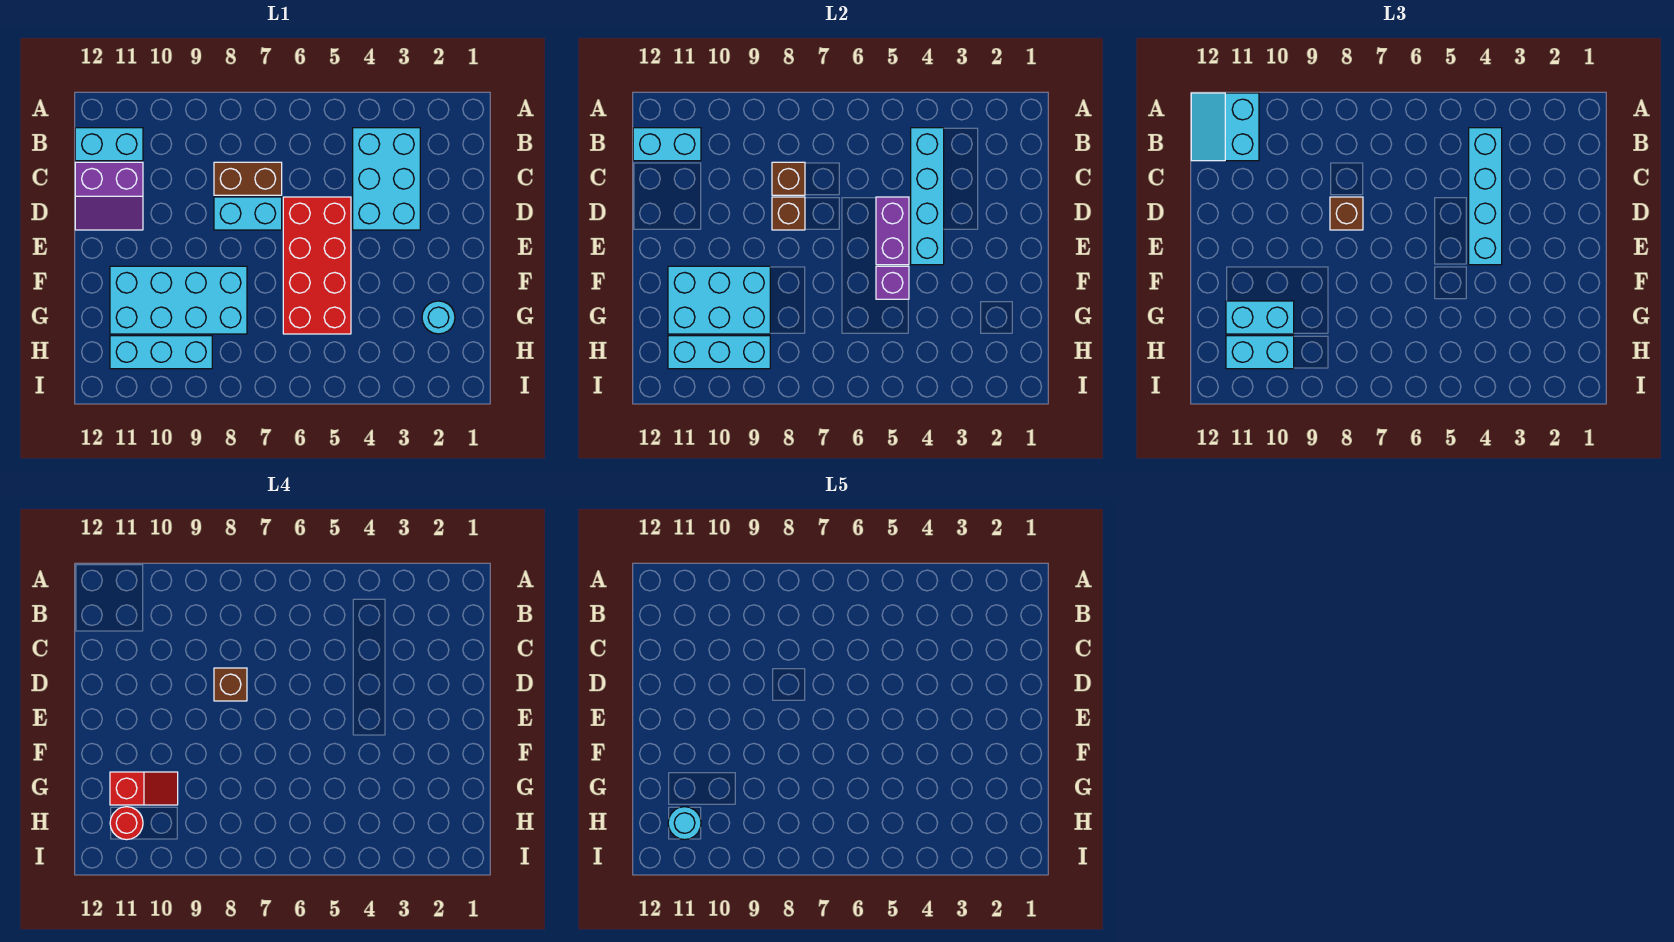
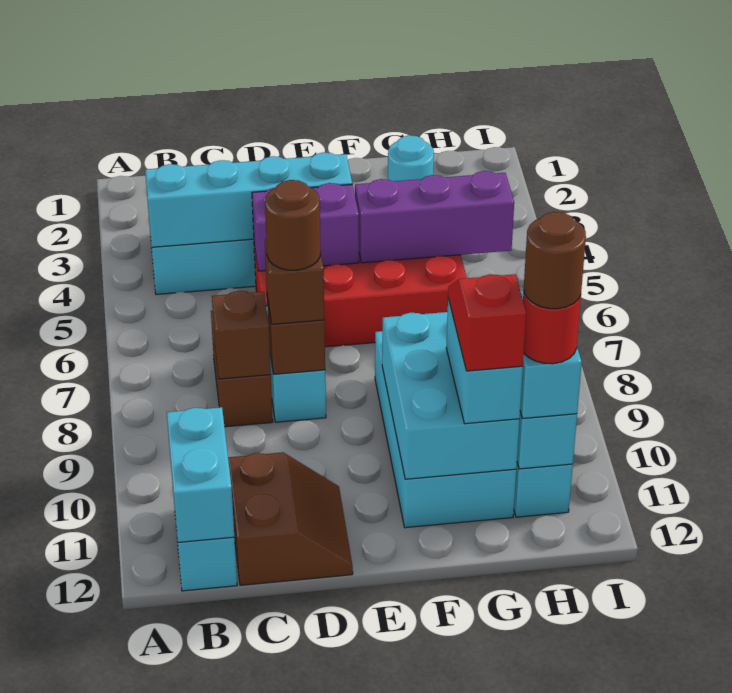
cyan 2x2 slope [1191,93,1259,161] -> none
cyan 1x4 brick [1469,128,1502,265] -> none
purple 2x2 slope [75,162,143,230] -> brown 2x2 slope [228,452,353,585]
brown 1x1 brick [214,668,247,701] -> brown 1x1 round brick [265,180,321,270]
purple 1x1 brick [876,266,909,299] -> purple 1x3 brick [355,171,514,263]
cyan 1x1 round brick [668,807,701,840] -> brown 1x1 round brick [524,212,586,309]

